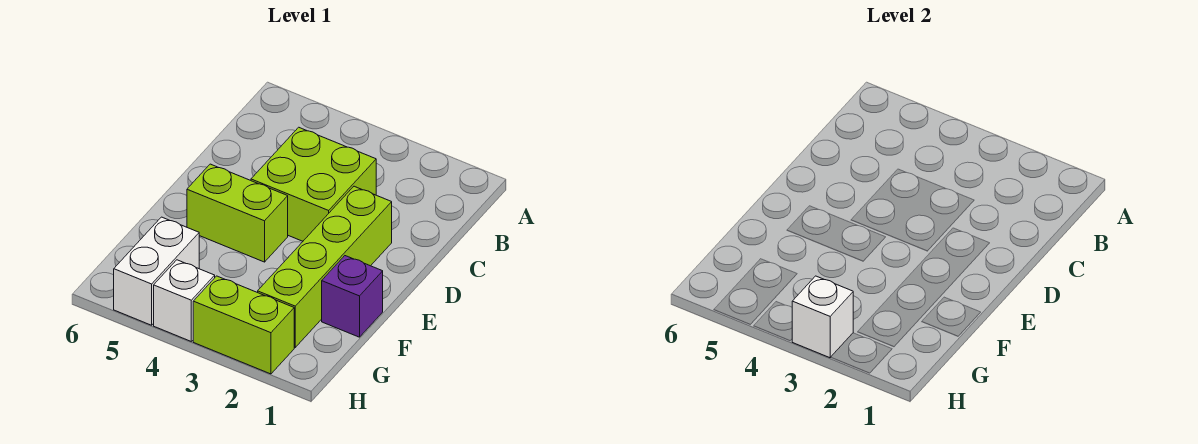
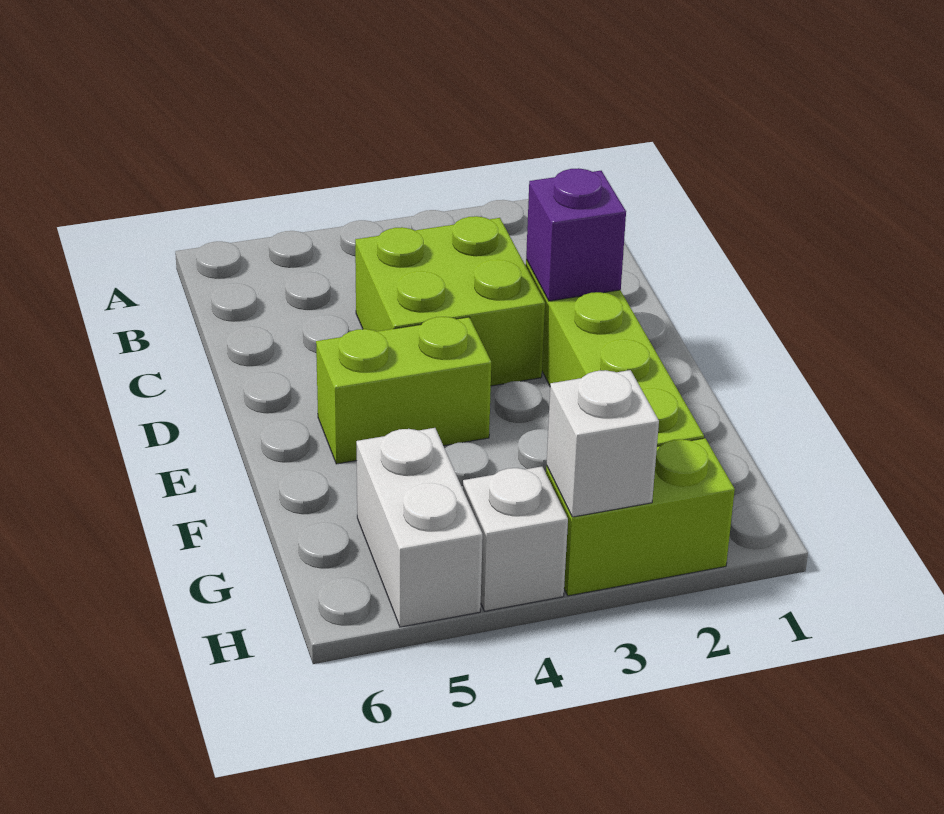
purple 1x1 brick [322,256,383,337] -> purple 1x1 brick moved to [526,168,626,301]

